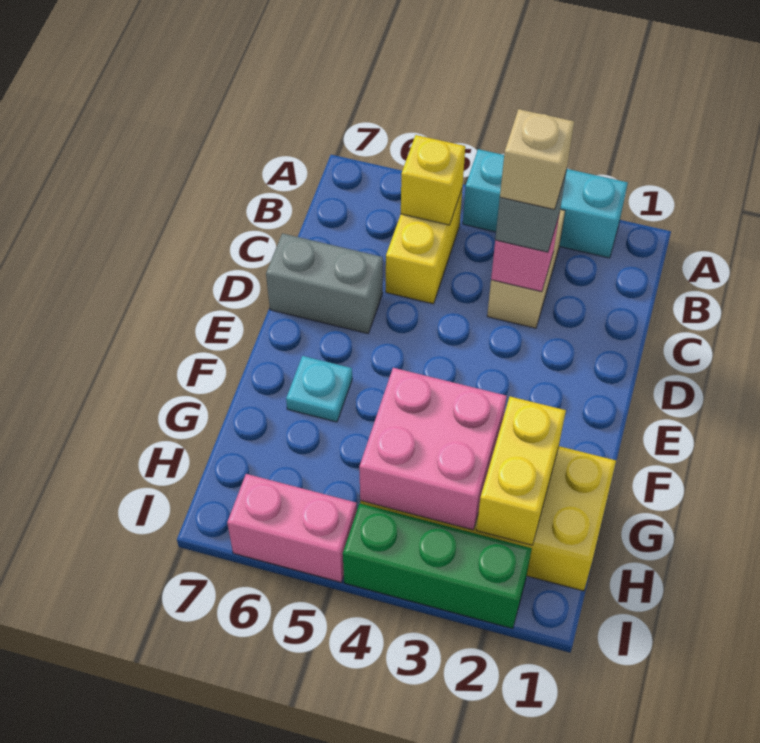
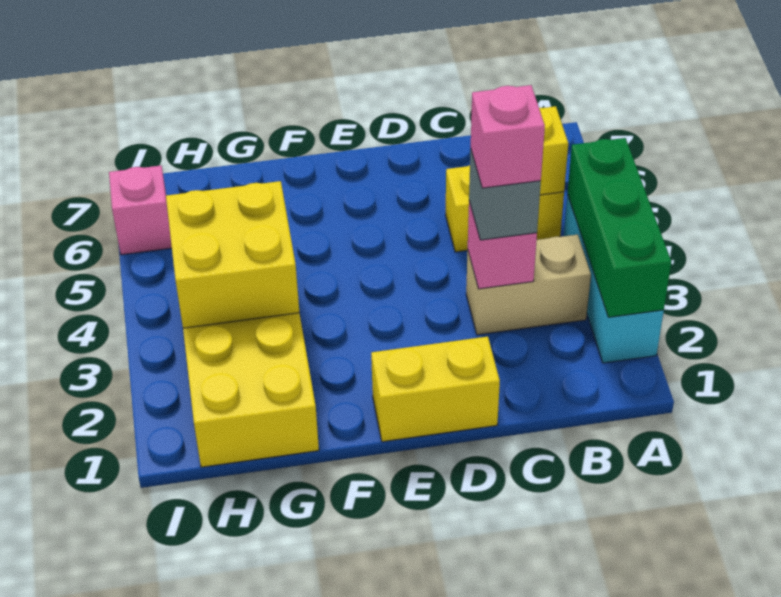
tan 1x1 brick [500,109,574,210] -> pink 1x1 brick [471,85,545,188]
grey 1x2 brick [266,233,383,334] -> none
cyan 1x1 plate [286,356,352,422] -> none
yellow 1x2 brick [476,397,566,545] -> yellow 1x2 brick moved to [371,337,500,442]
pink 2x2 brick [359,368,507,530] -> yellow 2x2 brick [166,181,299,328]
green 1x3 brick [343,504,532,629] -> green 1x3 brick moved to [568,138,671,317]
pink 1x2 brick [227,474,357,582] -> pink 1x1 brick [109,166,172,255]

